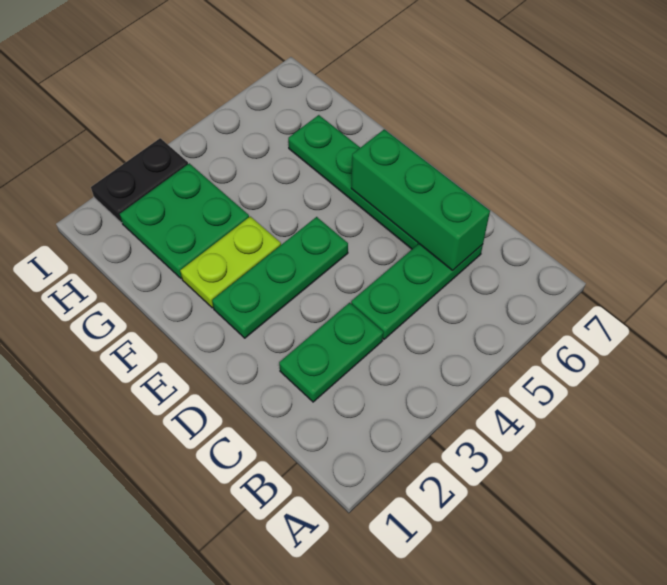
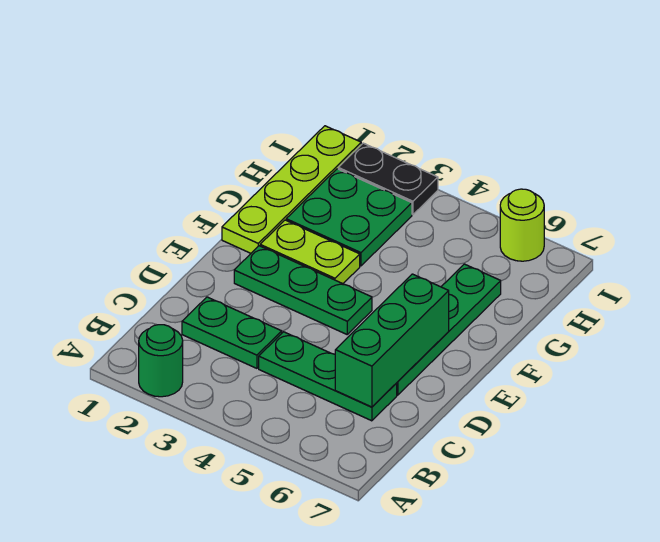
none -> green 1x1 round brick [139,325,183,397]
none -> lime 1x4 plate [222,126,361,253]
none -> lime 1x1 round brick [500,189,544,261]

